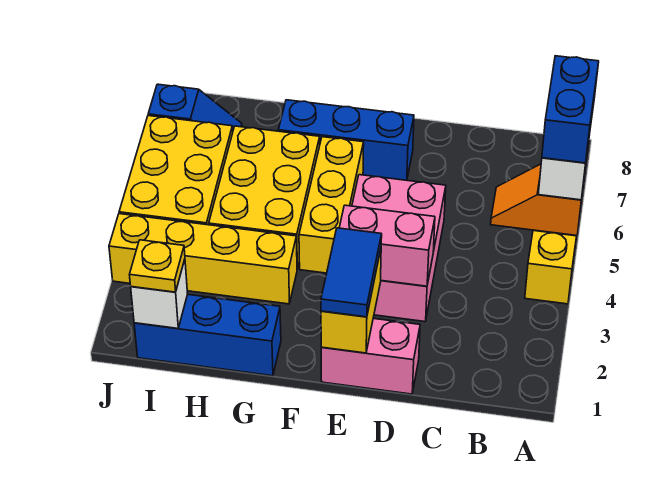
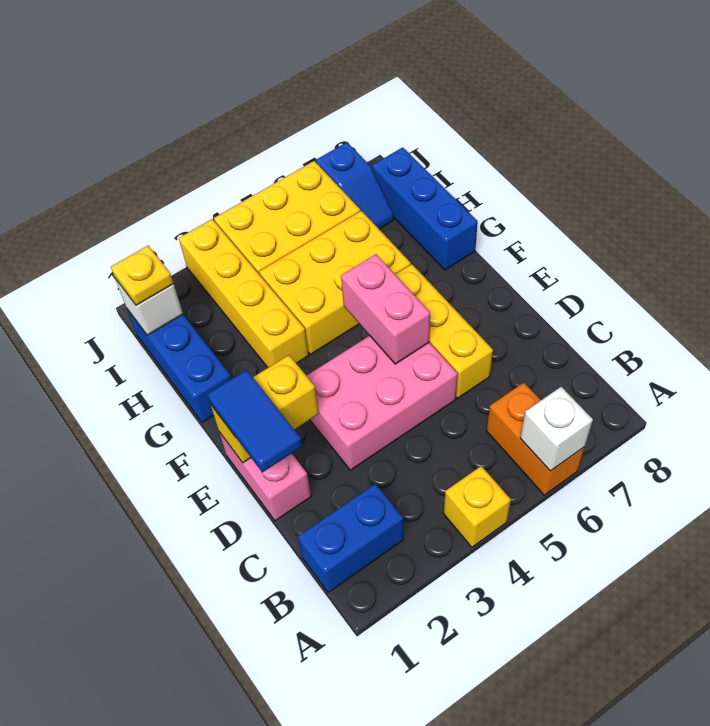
orange 1x2 slope [491,164,585,236] -> orange 1x2 brick [487,383,585,495]
blue 1x2 brick [542,56,599,163] -> blue 1x2 brick moved to [298,484,403,592]
pink 1x2 brick [339,205,435,286] -> pink 1x2 brick moved to [341,254,430,364]
blue 1x2 tile [321,228,382,317] -> blue 1x2 tile turned to [207,370,302,472]
blue 1x3 brick [278,100,414,180] -> blue 1x3 brick moved to [372,147,478,270]
yellow 1x3 brick [299,137,364,273] -> yellow 1x3 brick turned to [395,264,493,398]

